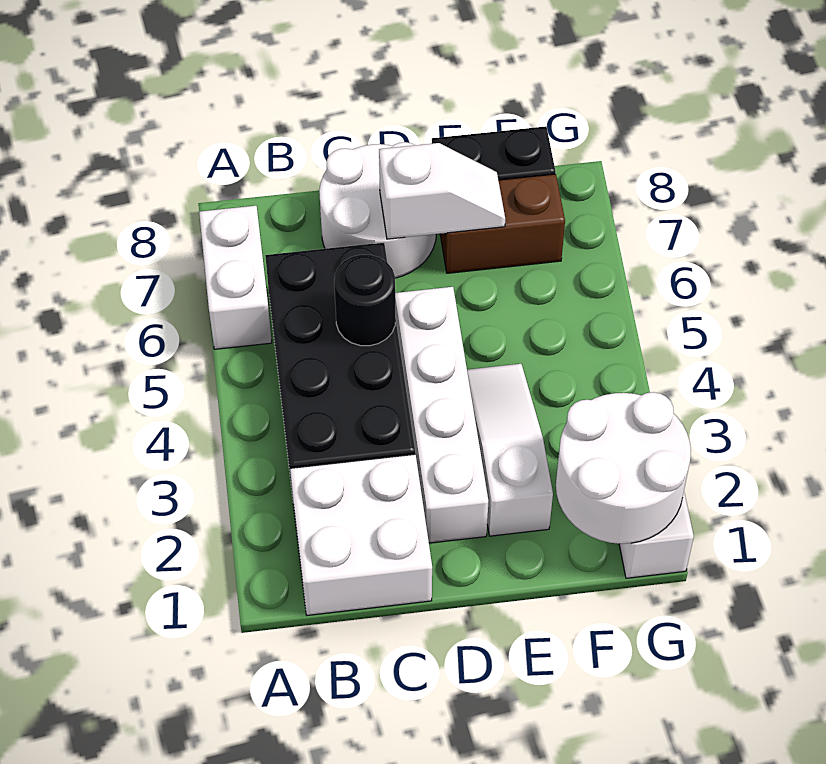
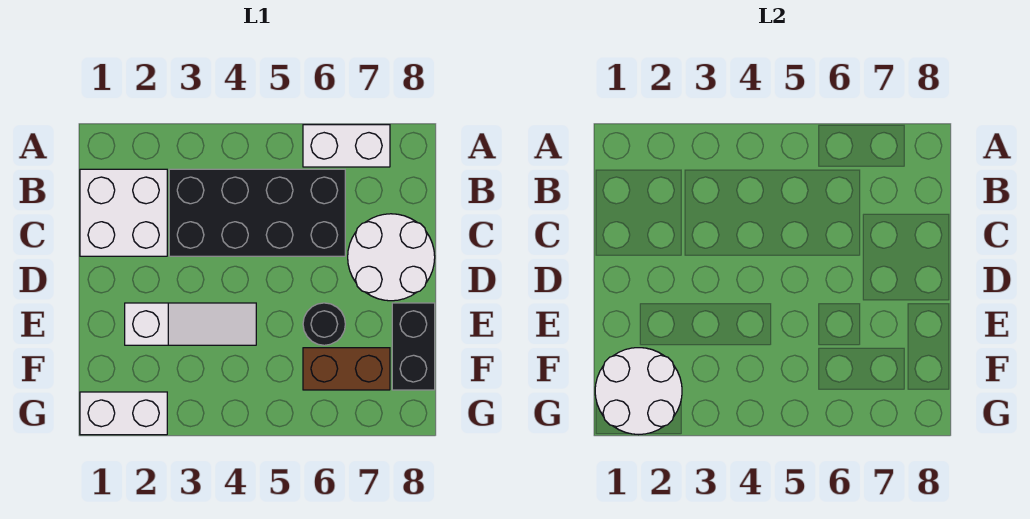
black 1x1 round brick [334,255,395,346] -> black 1x1 round brick moved to [303,303,345,345]
white 1x4 brick [395,287,488,543] -> none
white 1x2 slope [379,143,505,239] -> none
brown 1x2 brick [440,174,565,273] -> brown 1x2 brick turned to [303,348,390,390]

